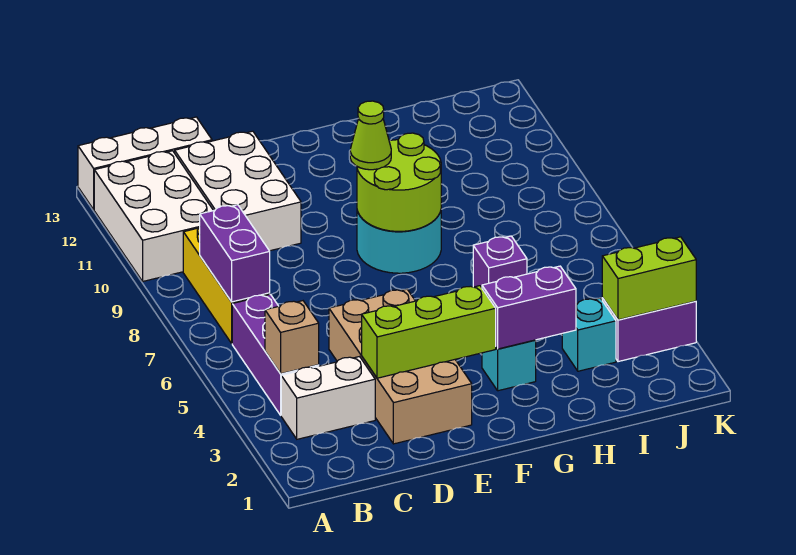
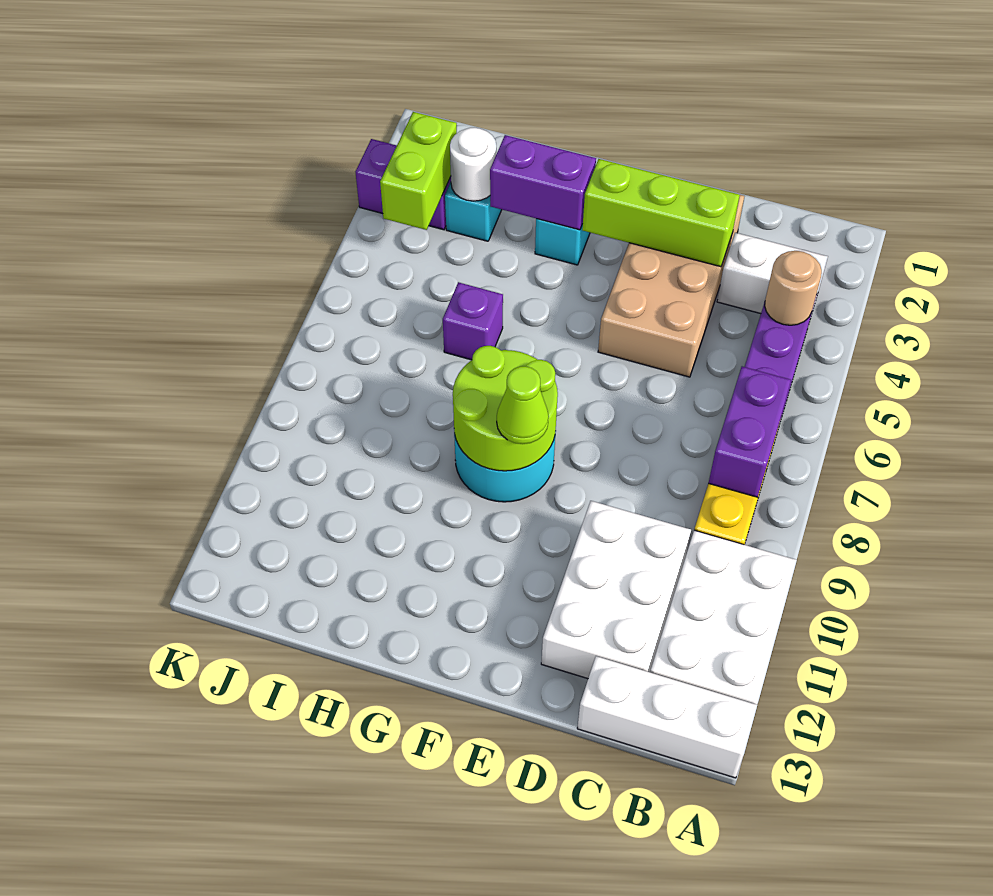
tan 1x1 brick [265,301,319,374] -> tan 1x1 round brick [765,251,822,325]
none -> white 1x1 round brick [450,128,496,201]
lime 1x2 brick [602,237,696,320] -> lime 1x2 brick turned to [380,112,457,230]

